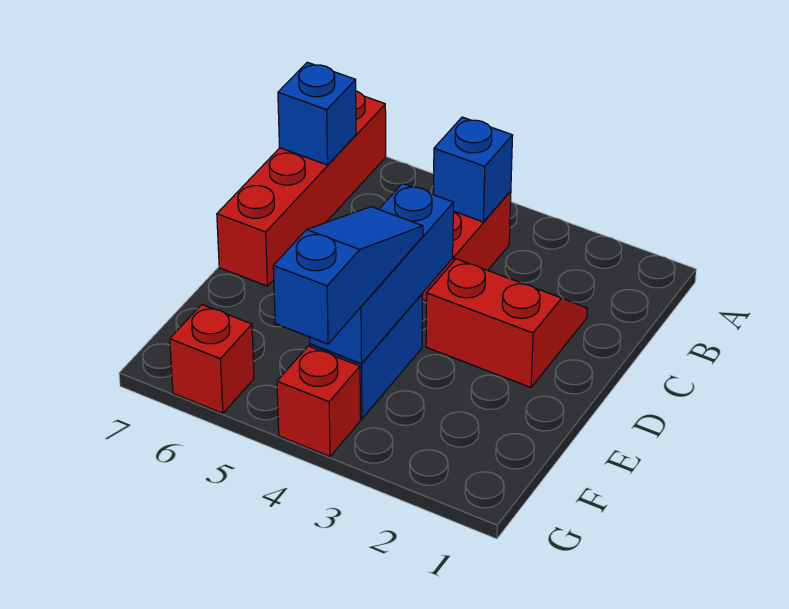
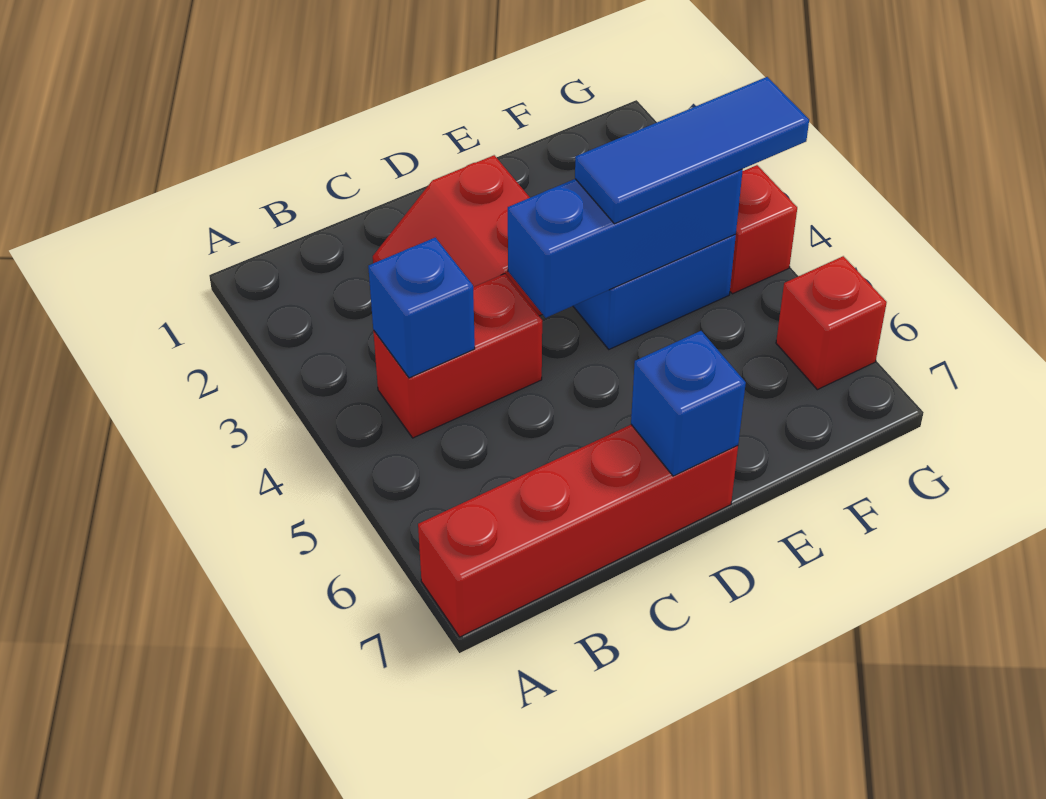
blue 1x1 brick [278,62,356,165] -> blue 1x1 brick moved to [631,331,746,476]
blue 1x3 slope [273,207,423,344] -> blue 1x3 tile [575,77,809,224]

